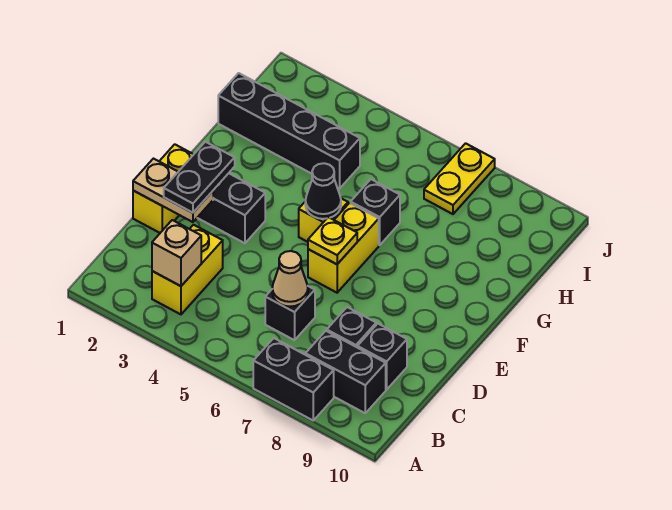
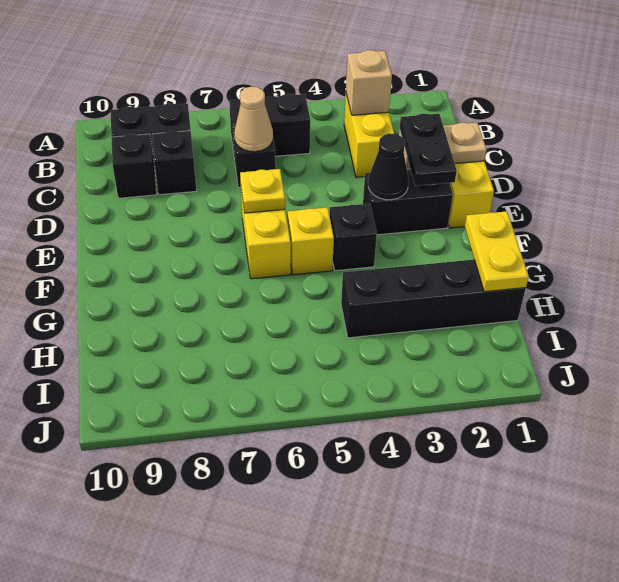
black 1x2 brick [253,338,334,420] -> black 1x2 brick moved to [229,94,310,159]
black 1x1 cone [305,163,341,219] -> black 1x1 cone moved to [368,133,409,200]
black 1x1 brick [351,179,400,245] -> black 1x1 brick moved to [330,204,377,271]
yellow 1x2 plate [424,143,495,214] -> yellow 1x2 plate moved to [465,211,529,292]

